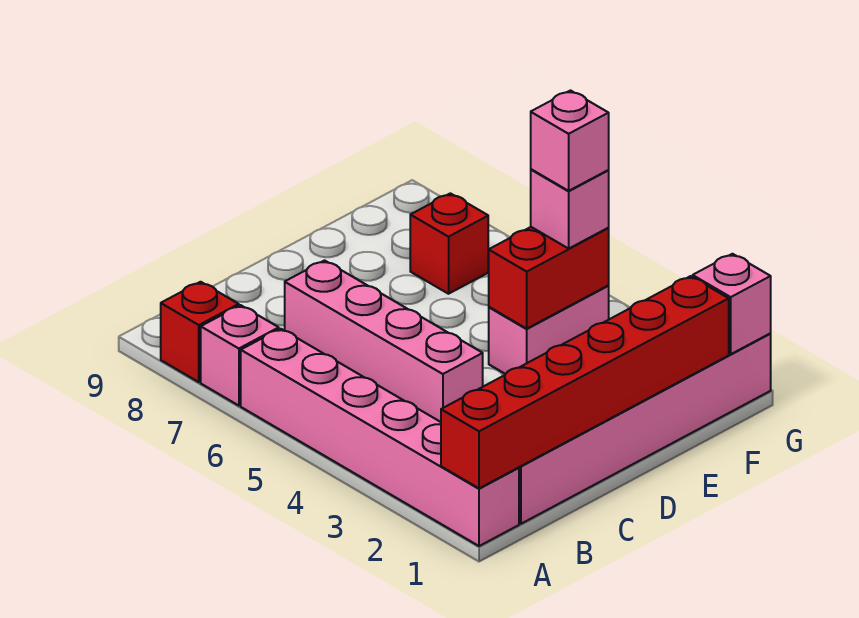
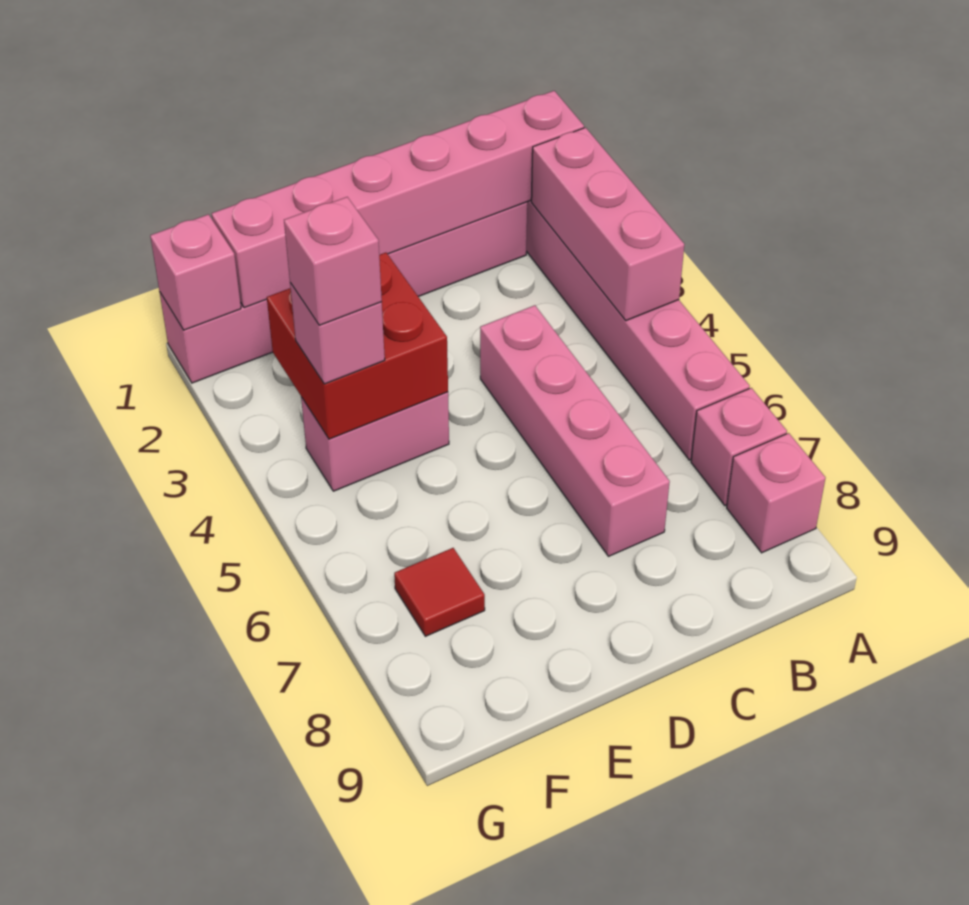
red 1x6 brick [441,276,729,488] -> pink 1x6 brick [212,91,584,308]
none -> pink 1x3 brick [531,128,684,321]
red 1x1 brick [161,282,239,382] -> pink 1x1 brick [727,433,825,553]
red 1x2 brick [488,227,609,329] -> red 2x2 brick [267,253,448,439]
red 1x1 brick [410,193,488,294] -> red 1x1 tile [394,548,485,636]

